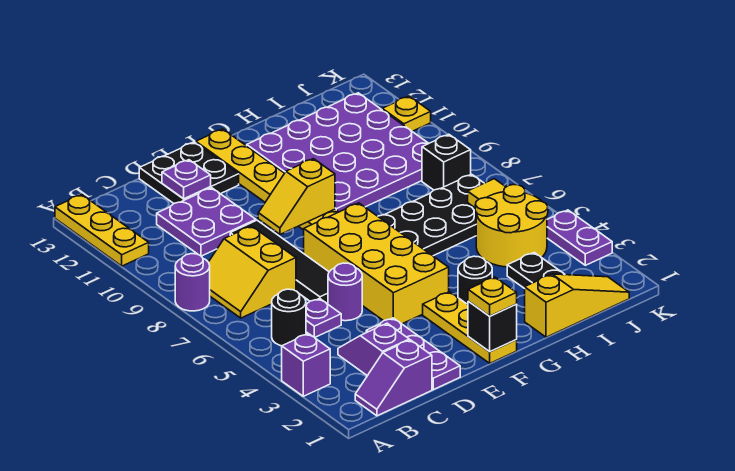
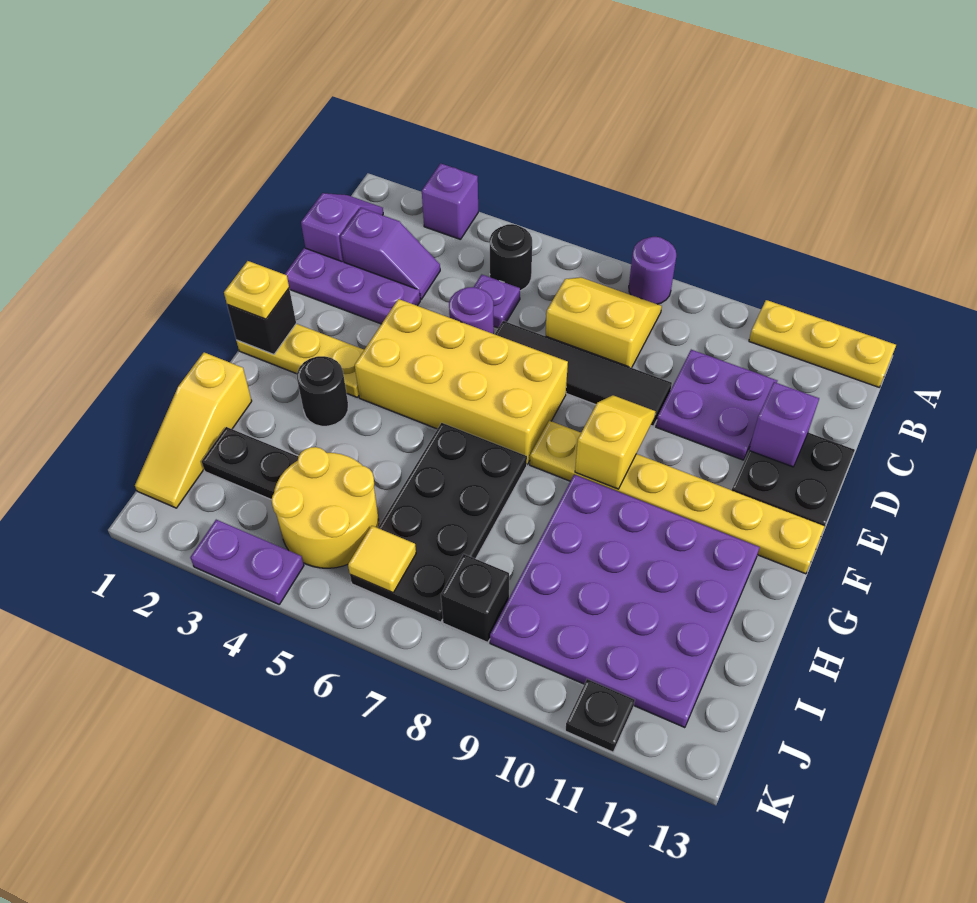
purple 1x1 plate [162,160,211,199] -> purple 1x1 brick [749,382,819,467]
yellow 1x1 plate [382,96,431,131] -> black 1x1 plate [565,679,635,752]

